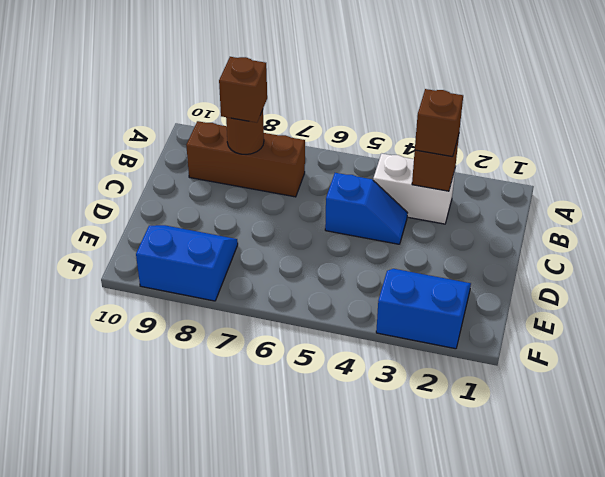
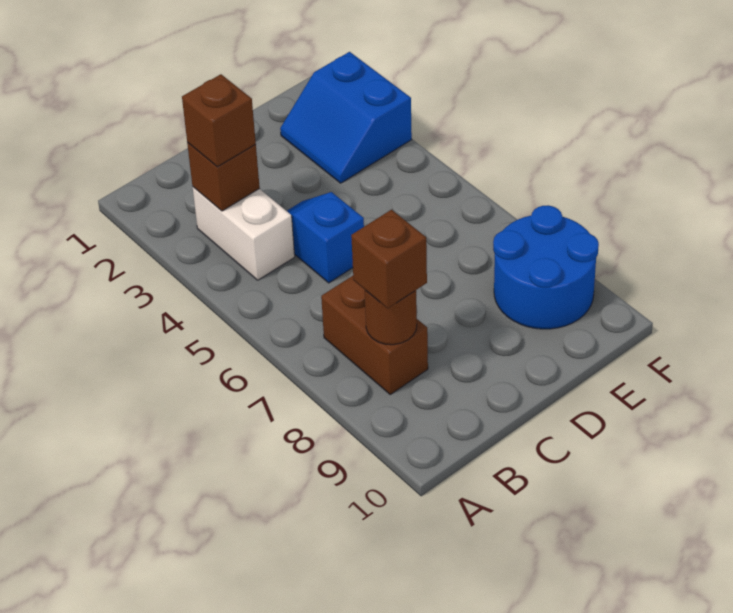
brown 1x3 brick [186,121,305,197] -> brown 1x2 brick [321,276,428,394]
blue 2x2 slope [136,225,238,301] -> blue 2x2 round brick [493,205,599,329]

